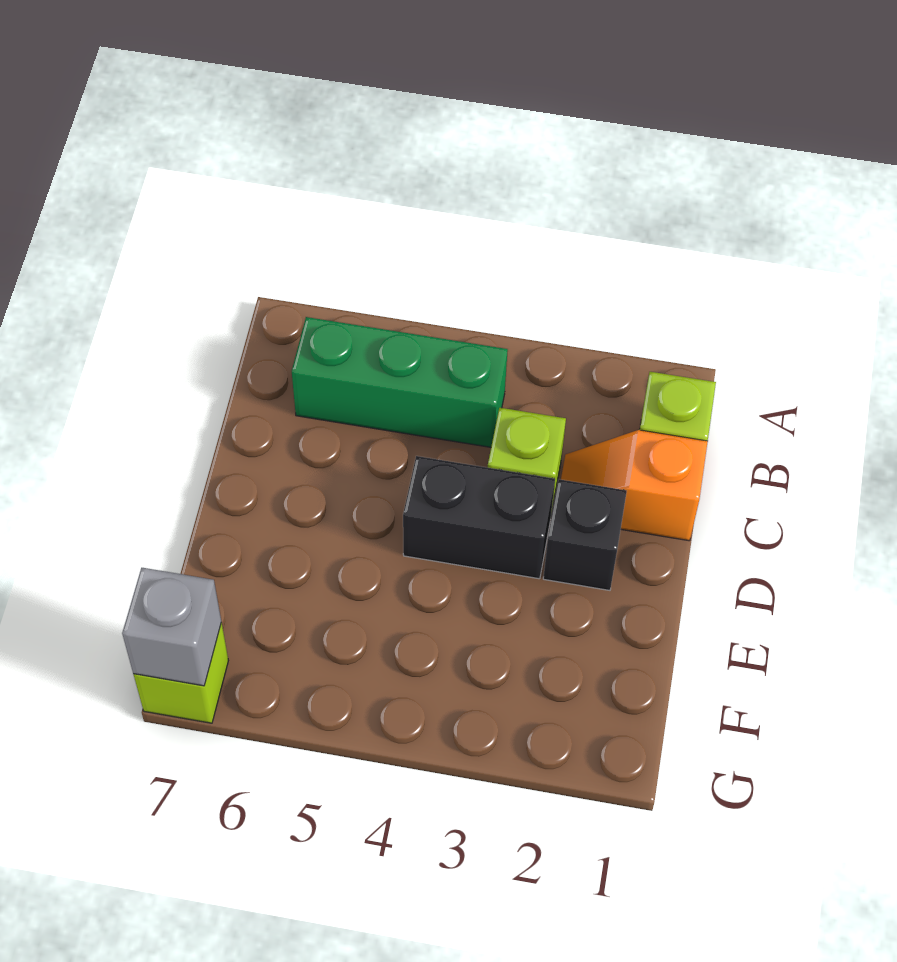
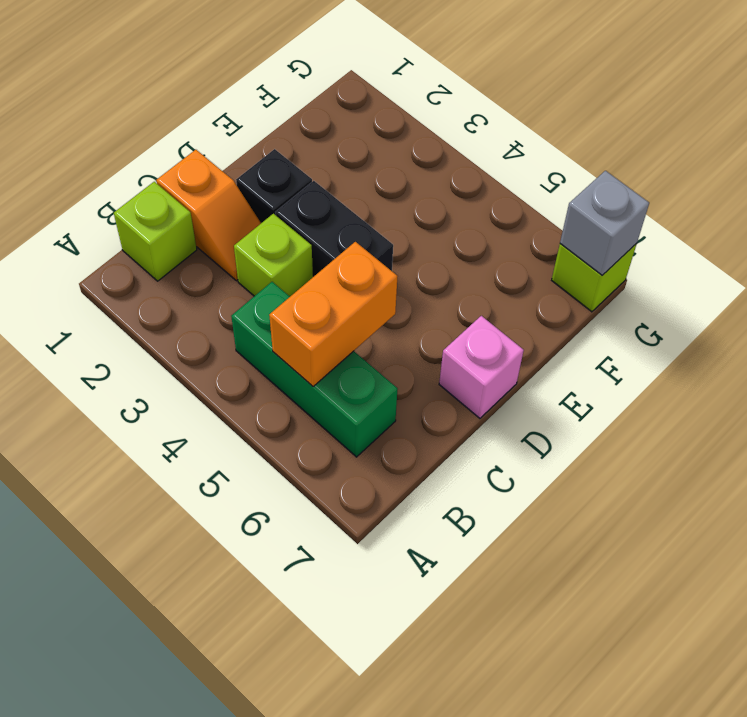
none -> orange 1x2 brick [269,242,398,386]
none -> pink 1x1 brick [439,316,524,418]

